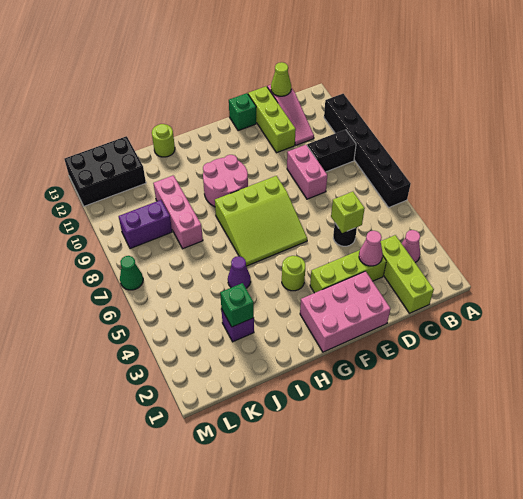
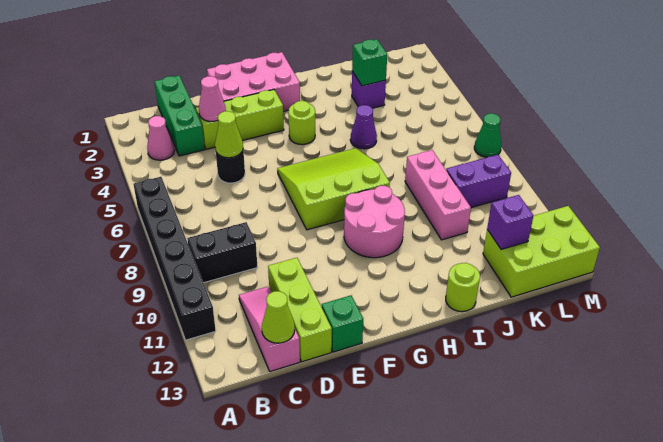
lime 1x3 brick [381,235,434,313] -> green 1x3 brick [154,76,205,156]
lime 1x1 brick [331,192,365,233] -> lime 1x1 cone [215,111,243,158]
pink 1x2 brick [287,145,327,199] -> none
black 2x3 brick [64,136,146,206] -> lime 2x3 brick [483,206,600,297]
none -> purple 1x1 brick [487,195,534,249]

